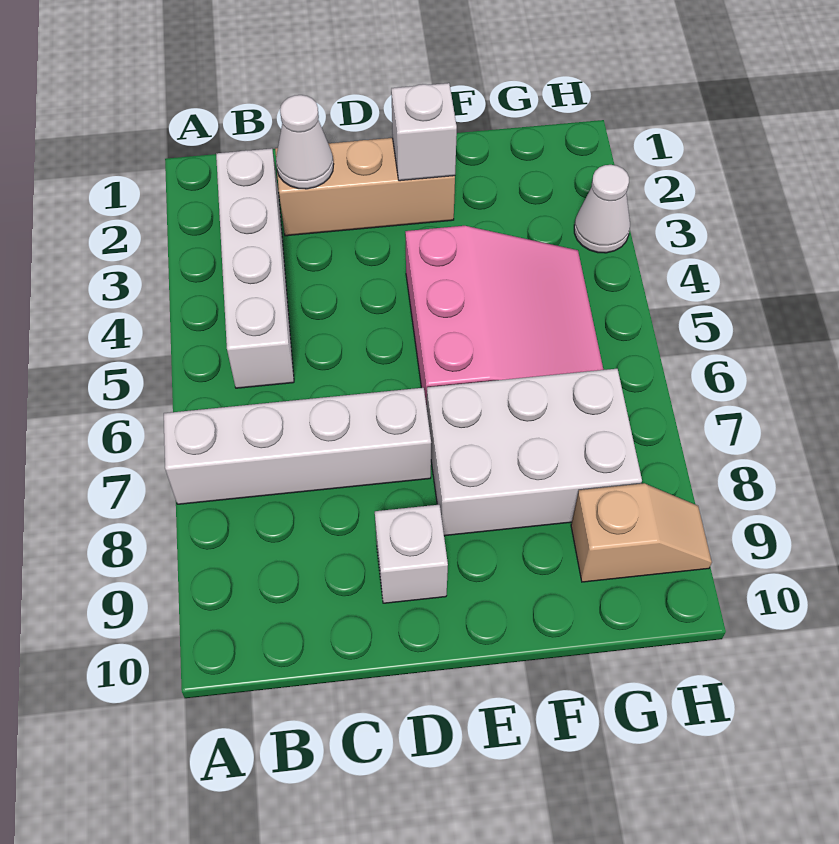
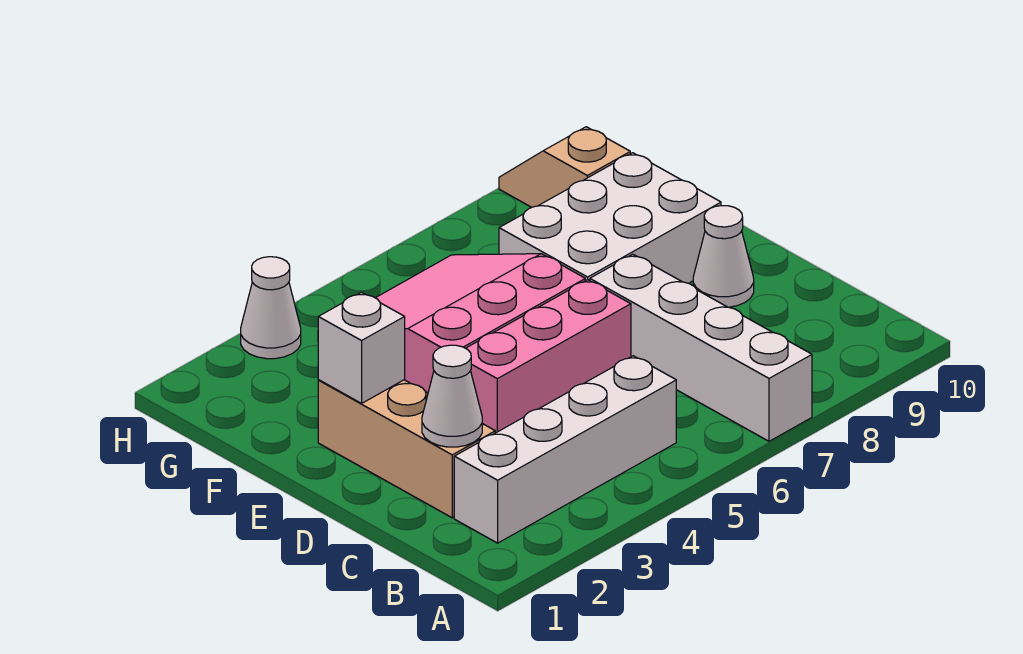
none -> pink 1x3 brick [466,280,631,433]
white 1x1 brick [375,505,448,603] -> white 1x1 cone [693,206,754,307]
white 2x3 brick [427,369,642,536] -> white 2x3 brick turned to [499,153,721,283]

